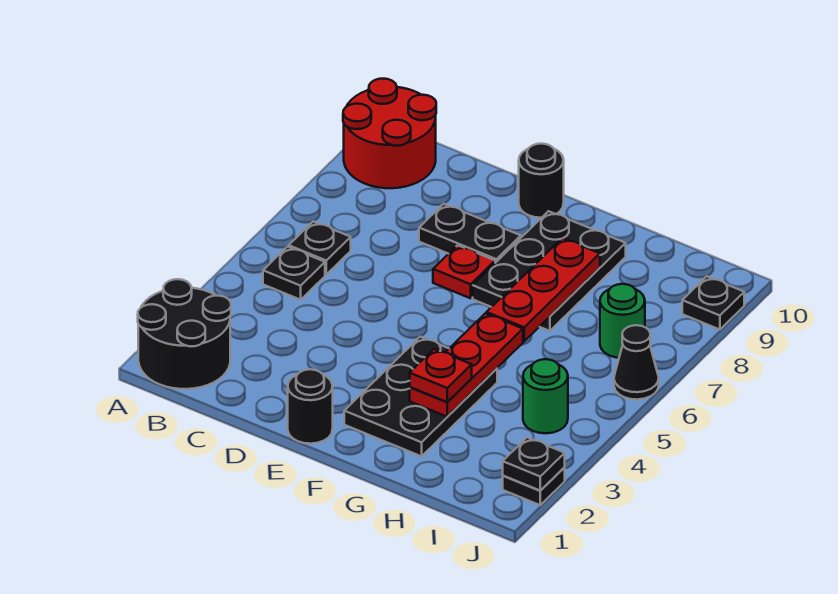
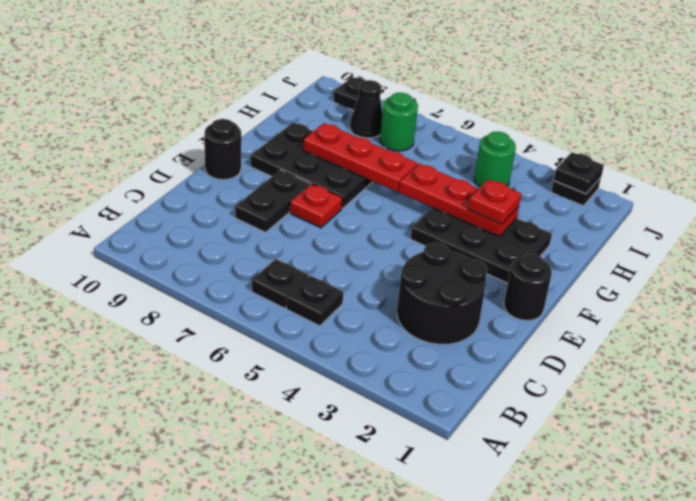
black 2x2 round brick [138,279,231,389] -> black 2x2 round brick moved to [397,243,487,344]
red 2x2 round brick [343,79,436,188] -> none
black 1x1 cone [614,325,659,400] -> black 1x1 cone moved to [350,80,383,138]

